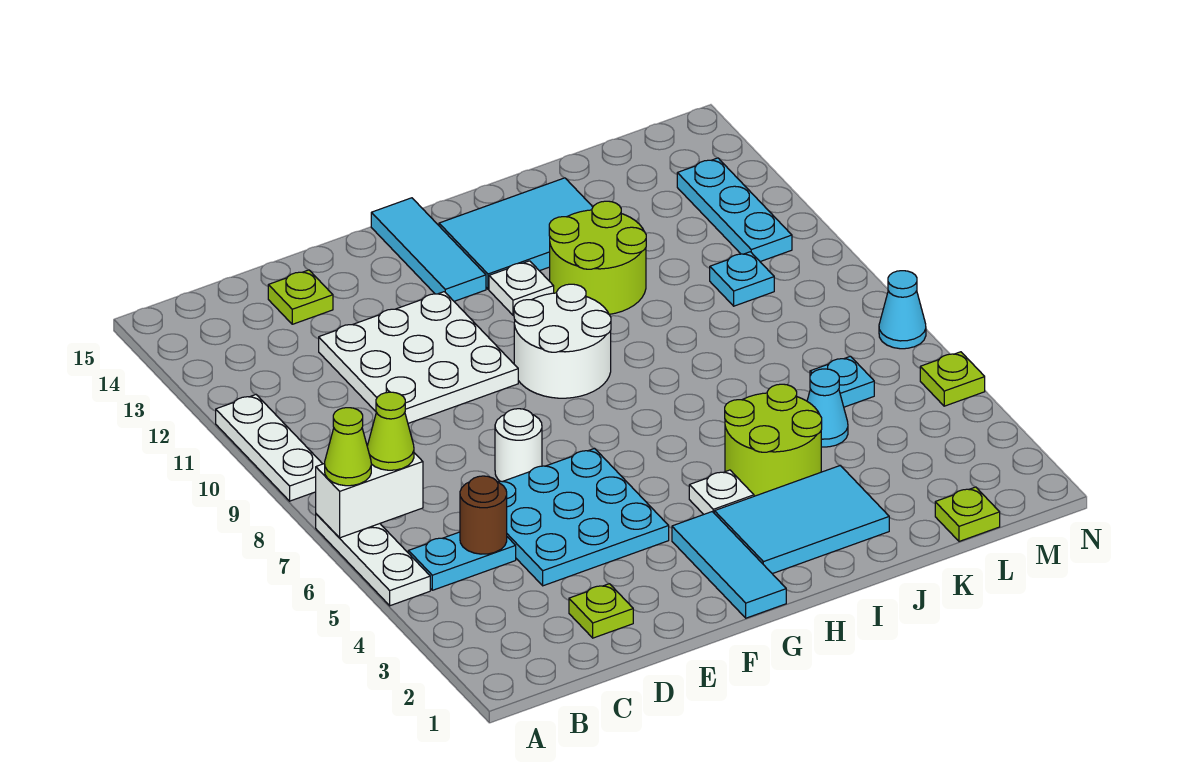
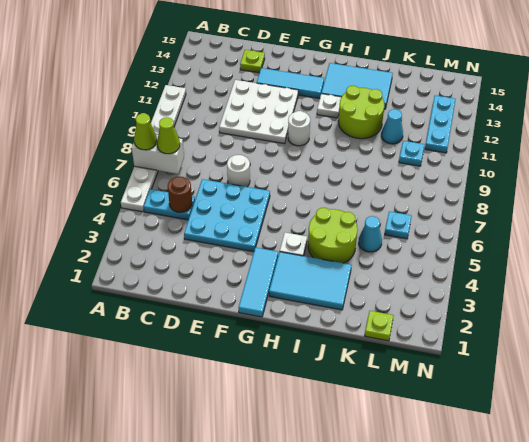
lime 1x1 plate [569,584,633,638] -> none
white 2x2 round brick [514,284,611,398] -> white 1x1 round brick [288,111,310,146]
cyan 1x3 tile [371,198,486,301] -> cyan 1x3 tile turned to [257,68,324,99]
lime 1x1 plate [920,352,985,406] -> none
cyan 1x1 cone [879,271,926,349] -> cyan 1x1 cone moved to [381,109,403,144]

